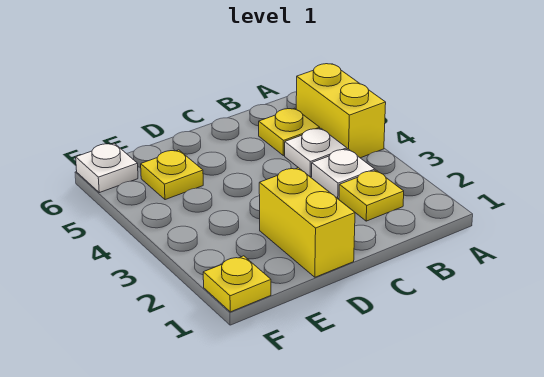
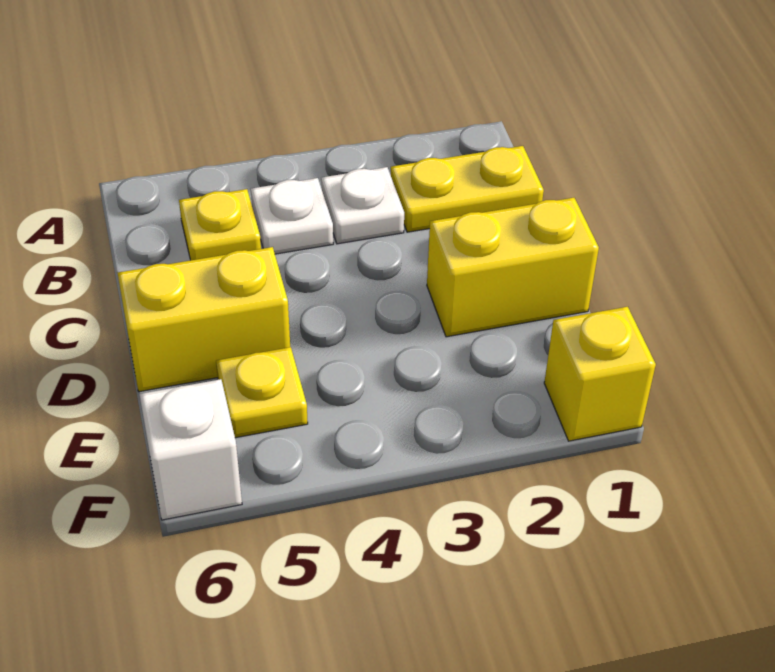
yellow 1x2 brick [296,64,386,158] -> yellow 1x2 brick moved to [118,247,290,392]
yellow 1x1 plate [339,170,404,221] -> yellow 1x2 plate [391,146,544,232]
yellow 1x1 plate [203,256,271,312] -> yellow 1x1 brick [544,307,656,441]
white 1x1 plate [76,143,138,193] -> white 1x1 brick [140,379,242,520]

